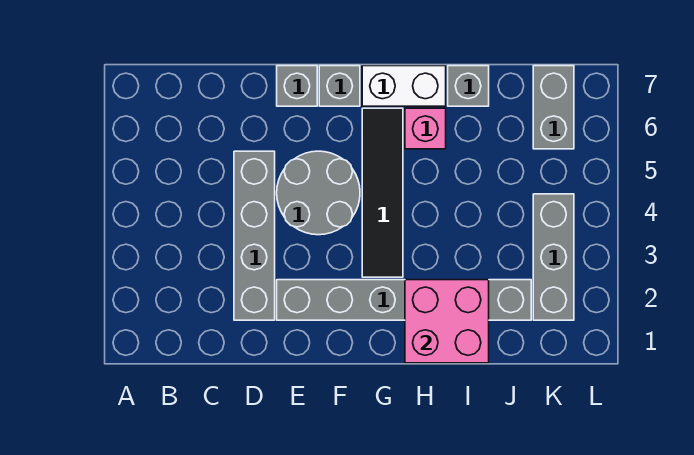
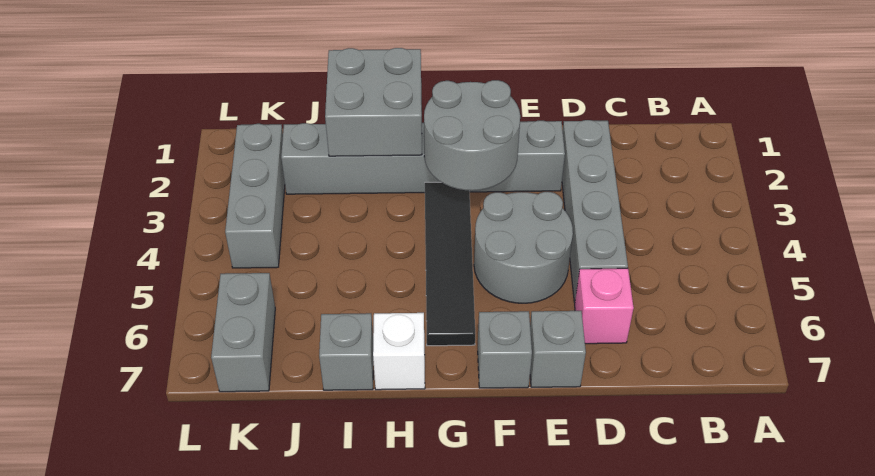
none -> grey 2x2 round brick [424,80,520,191]
white 1x2 brick [362,66,446,106] -> white 1x1 brick [373,313,425,390]
pink 2x2 brick [405,280,489,363] -> grey 2x2 brick [325,48,422,156]
pink 1x1 brick [405,108,446,149] -> pink 1x1 brick moved to [575,268,634,344]

